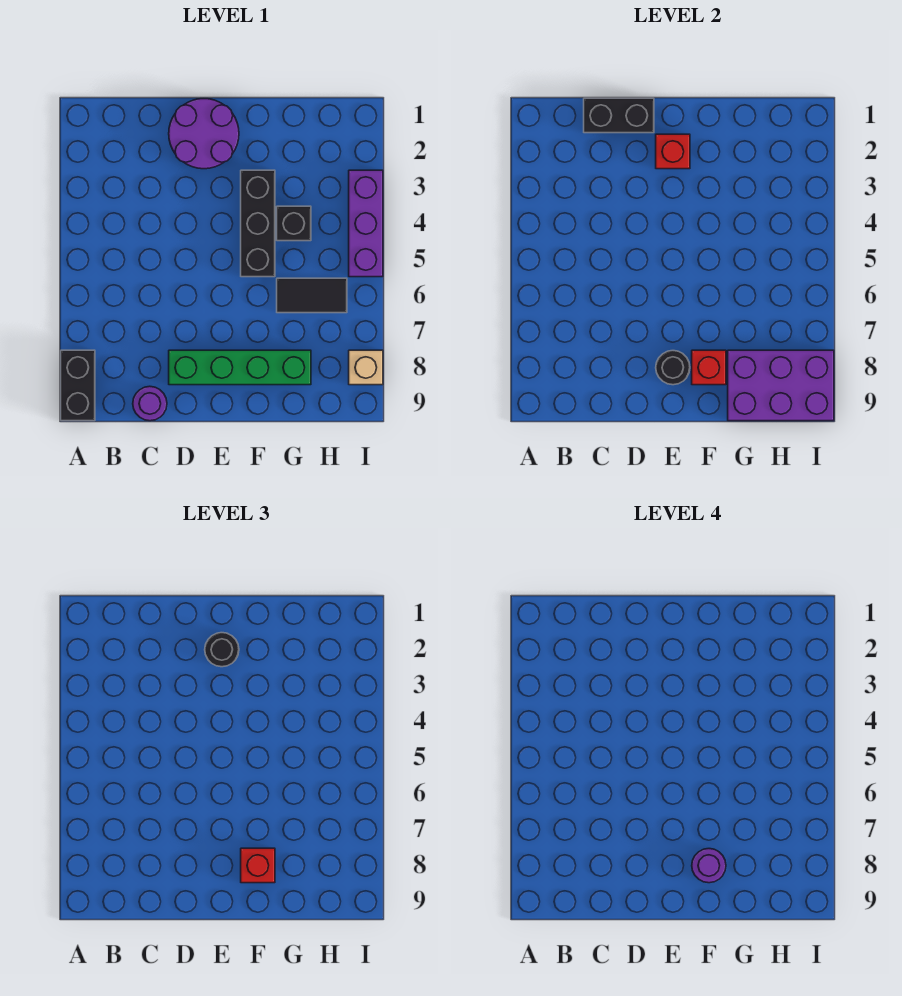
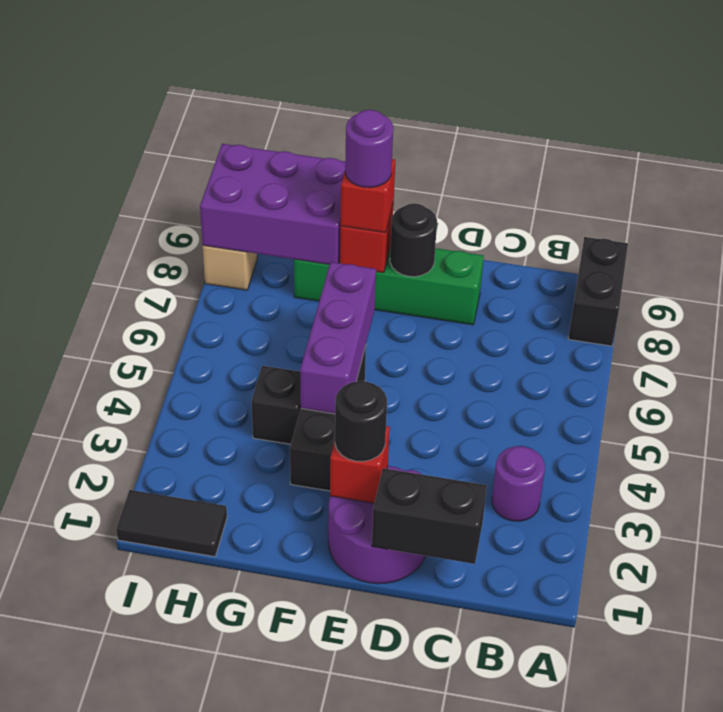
purple 1x1 round brick [133,386,167,421] -> purple 1x1 round brick moved to [492,446,545,521]
black 1x2 tile [277,278,347,313] -> black 1x2 tile moved to [116,490,227,557]
purple 1x3 brick [349,170,383,277] -> purple 1x3 brick moved to [300,262,376,414]

